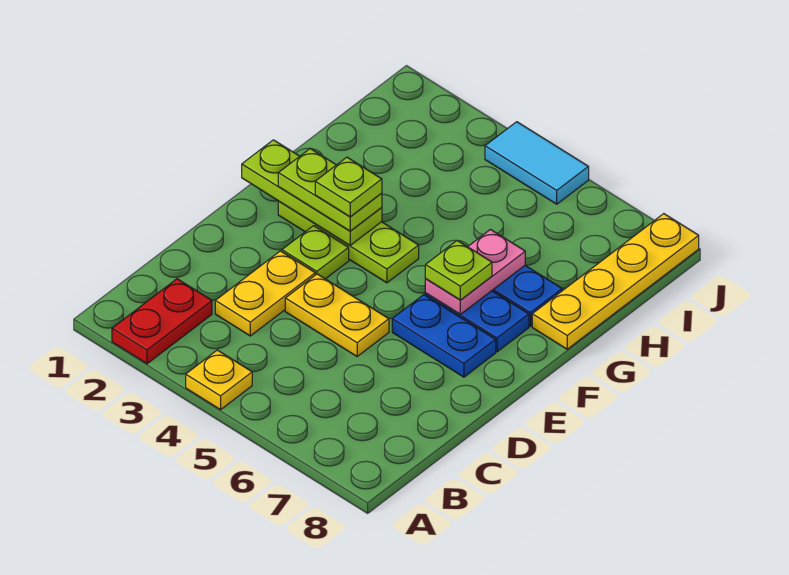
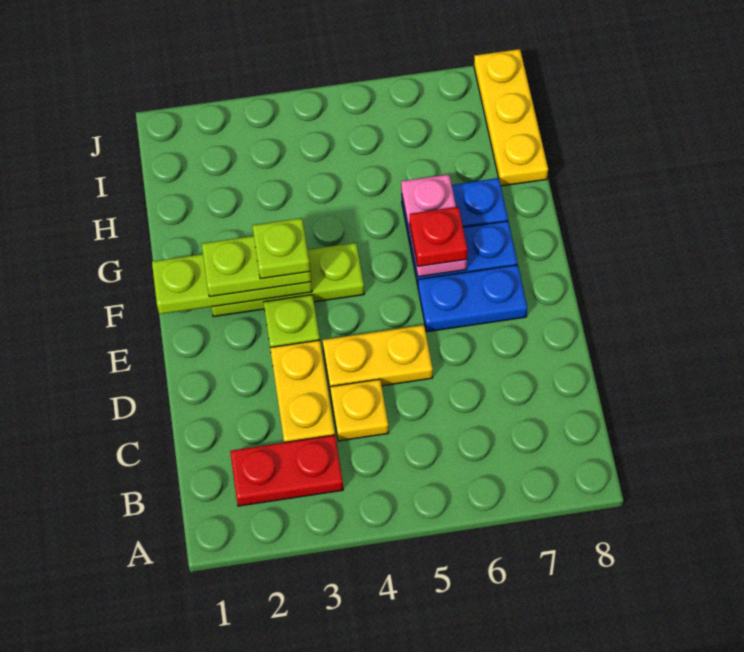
red 1x2 plate [112,279,212,364] -> red 1x2 plate turned to [230,435,343,506]
yellow 1x1 plate [186,350,252,410] -> yellow 1x1 plate moved to [330,379,389,441]
lime 1x1 plate [425,240,492,300] -> red 1x1 plate [410,207,467,266]
yellow 1x4 plate [532,214,699,349] -> yellow 1x3 plate [474,49,548,186]
cyan 1x2 tile [485,122,589,204] -> none

